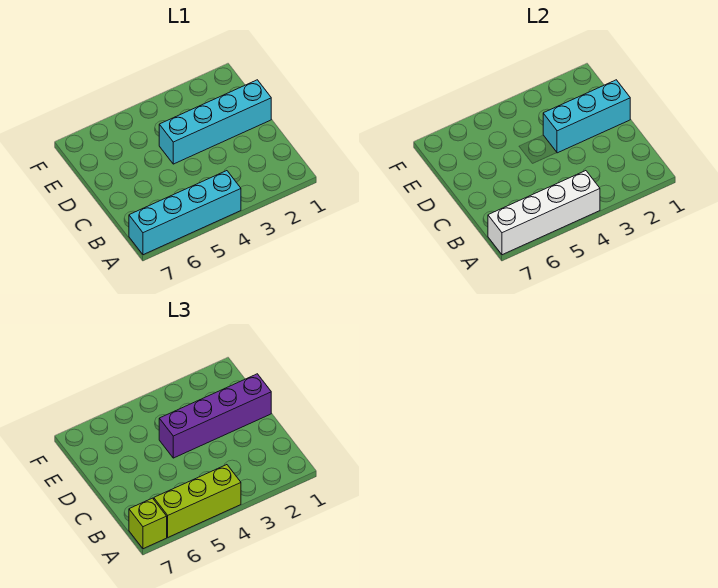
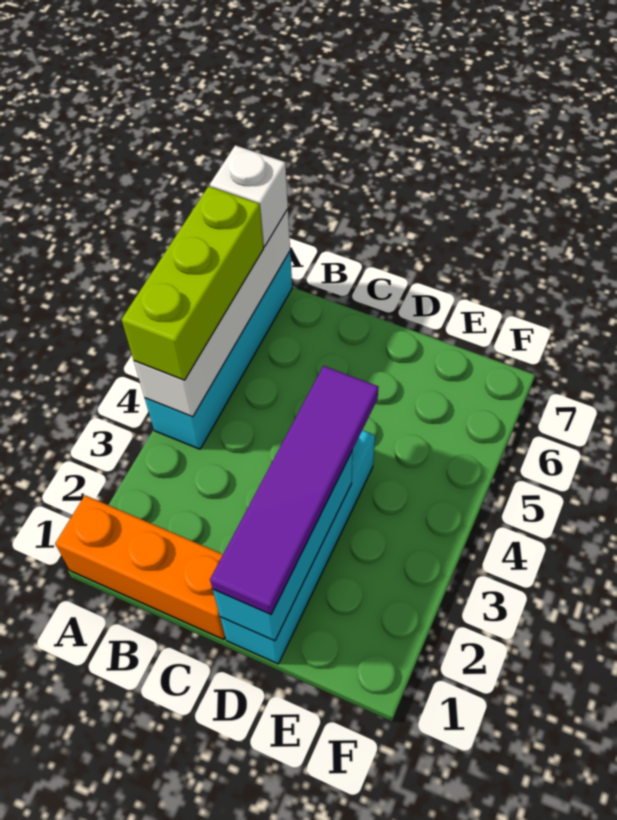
none -> orange 1x3 brick [55,495,225,639]
lime 1x1 brick [129,498,167,549] -> white 1x1 brick [210,145,288,247]
purple 1x4 brick [159,374,271,458] -> purple 1x4 tile [210,366,378,615]

